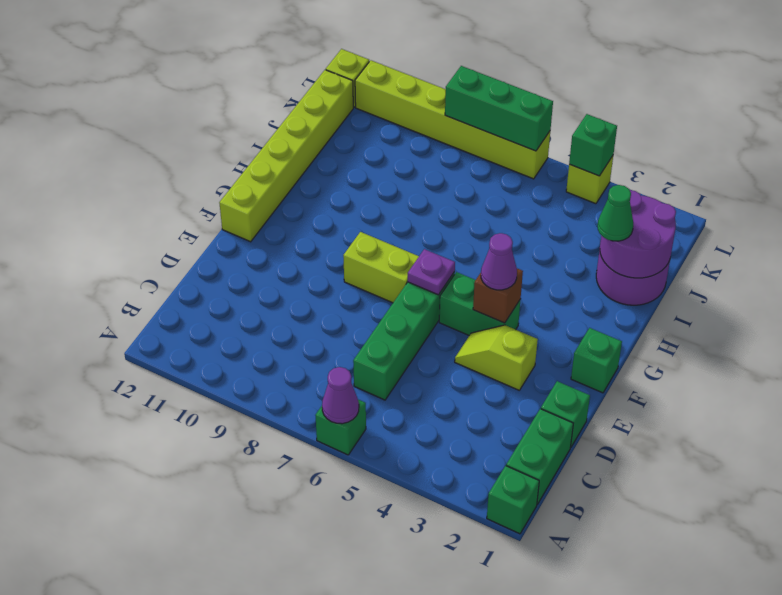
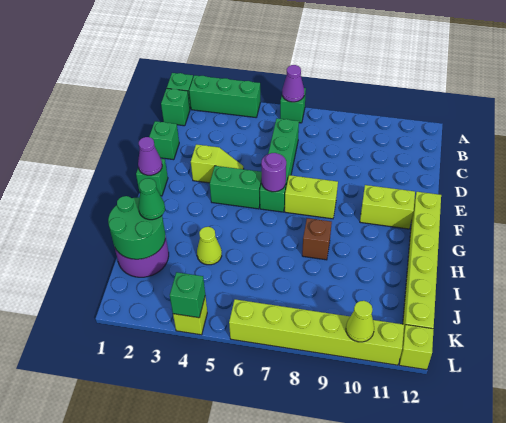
green 1x2 brick [506,409,573,504] -> green 1x1 brick [161,88,190,126]
brown 1x1 brick [473,269,523,323] -> brown 1x1 brick moved to [302,218,332,260]
purple 1x1 cone [481,233,517,290] -> purple 1x1 cone moved to [138,137,162,175]
purple 1x1 plate [408,249,455,295] -> purple 1x1 round brick [261,153,286,192]
none -> lime 1x2 brick [360,185,415,229]
purple 2x2 round brick [600,190,676,278] -> green 2x2 round brick [108,196,165,259]
none -> lime 1x1 cone [197,227,222,265]
green 1x3 brick [445,66,553,151] -> green 1x3 brick moved to [189,75,260,117]
none -> lime 1x1 cone [346,301,374,342]

